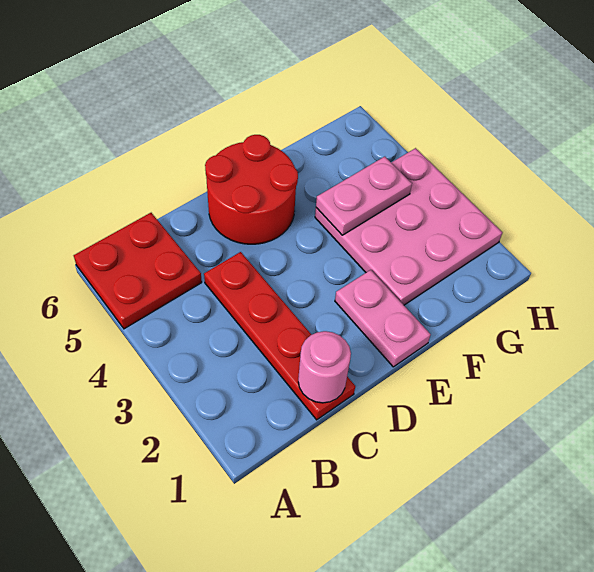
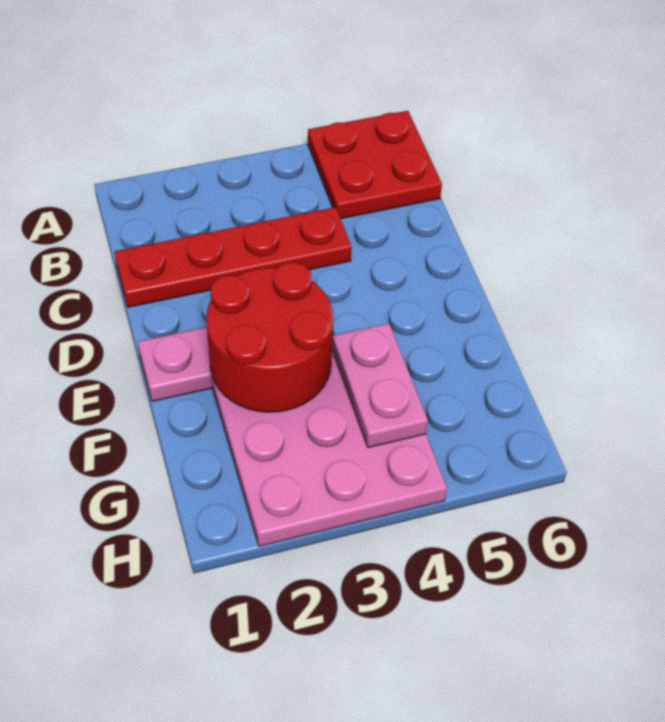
pink 1x1 round brick [298,331,351,403] -> none
red 2x2 round brick [205,135,298,244] -> red 2x2 round brick moved to [207,263,333,412]

